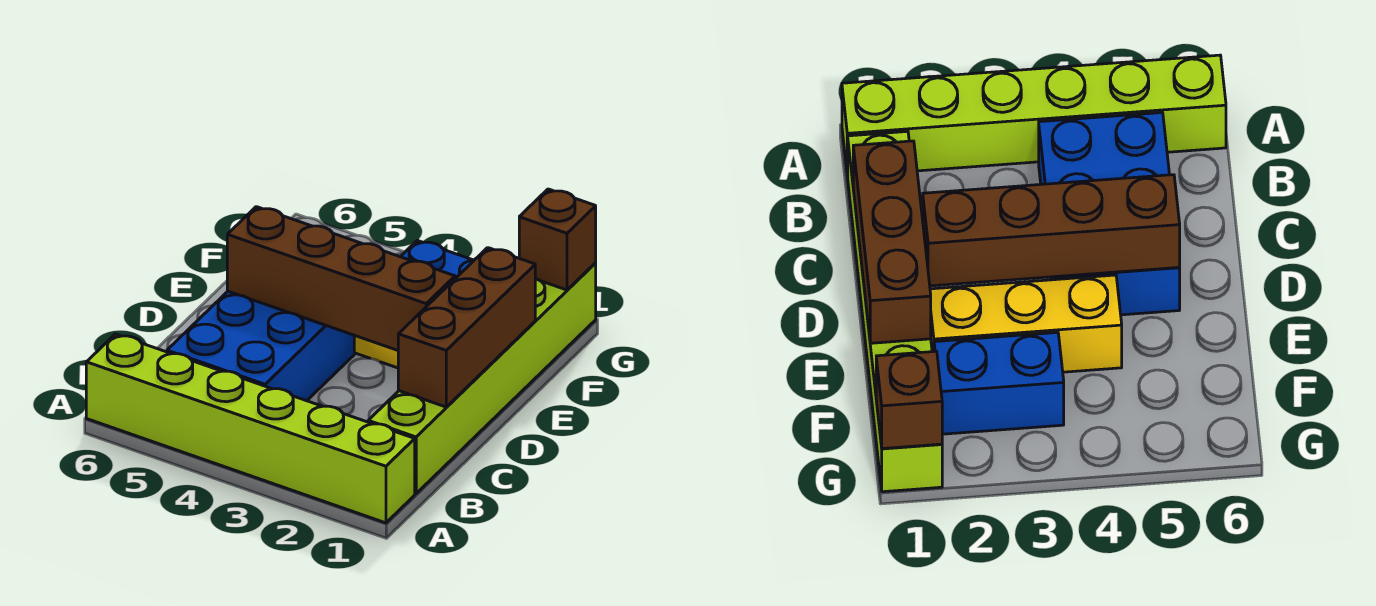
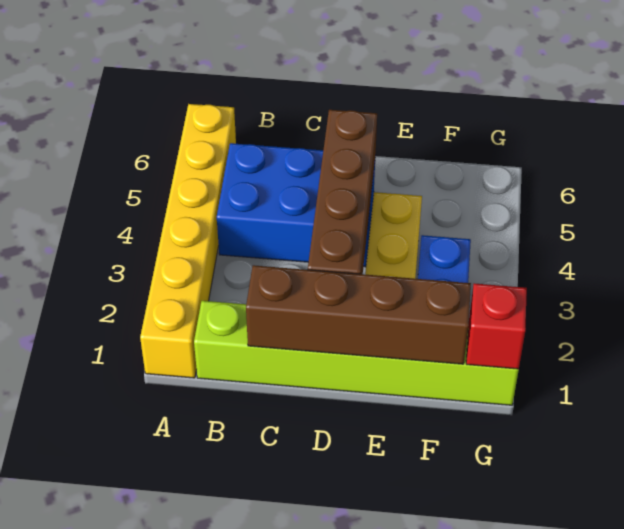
lime 1x6 brick [86,334,415,523] -> yellow 1x6 brick [140,104,236,378]
brown 1x3 brick [398,248,535,407] -> brown 1x4 brick [246,265,471,364]
brown 1x1 brick [519,189,596,290] -> red 1x1 brick [466,283,527,369]

